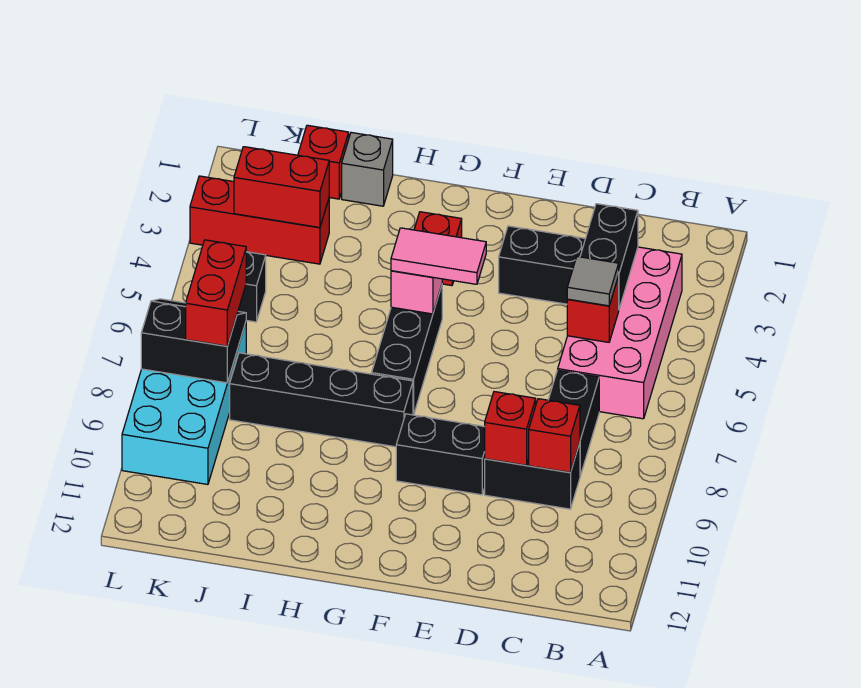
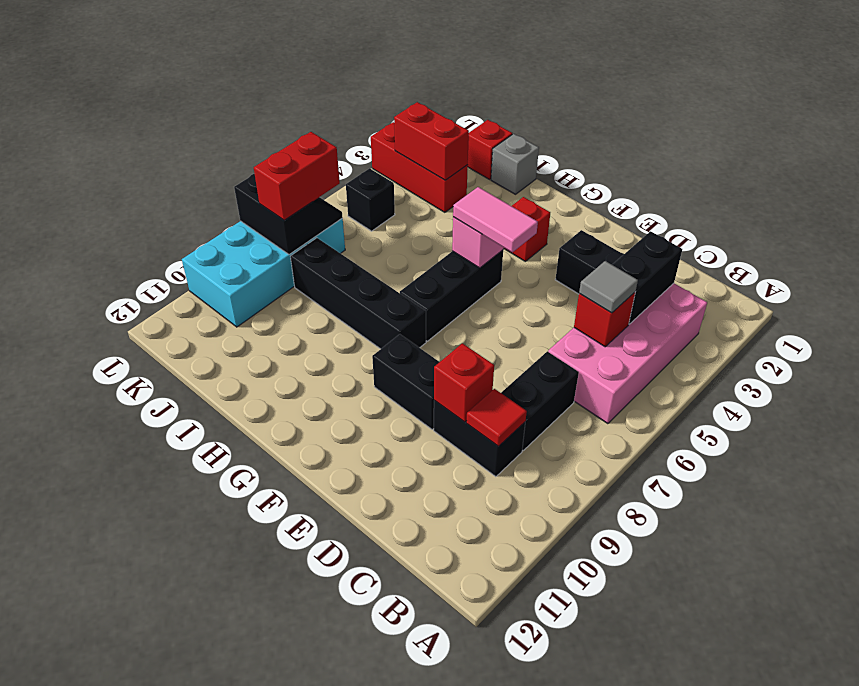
red 1x1 brick [529,399,580,473] -> red 1x1 tile [466,389,527,446]

